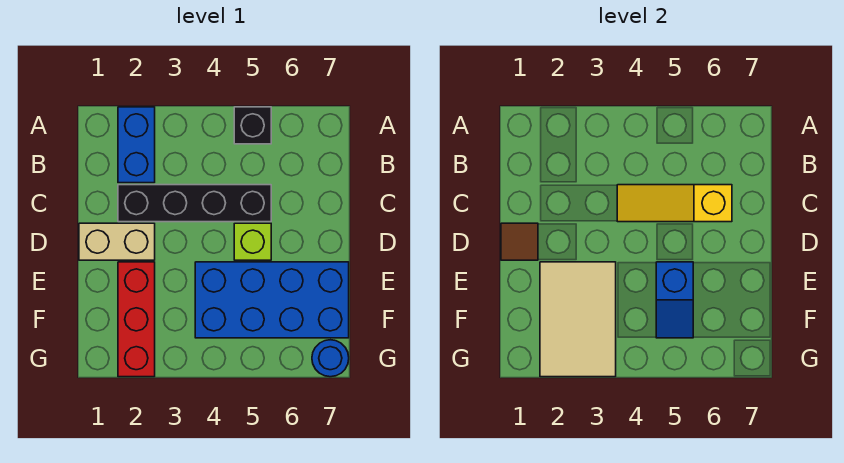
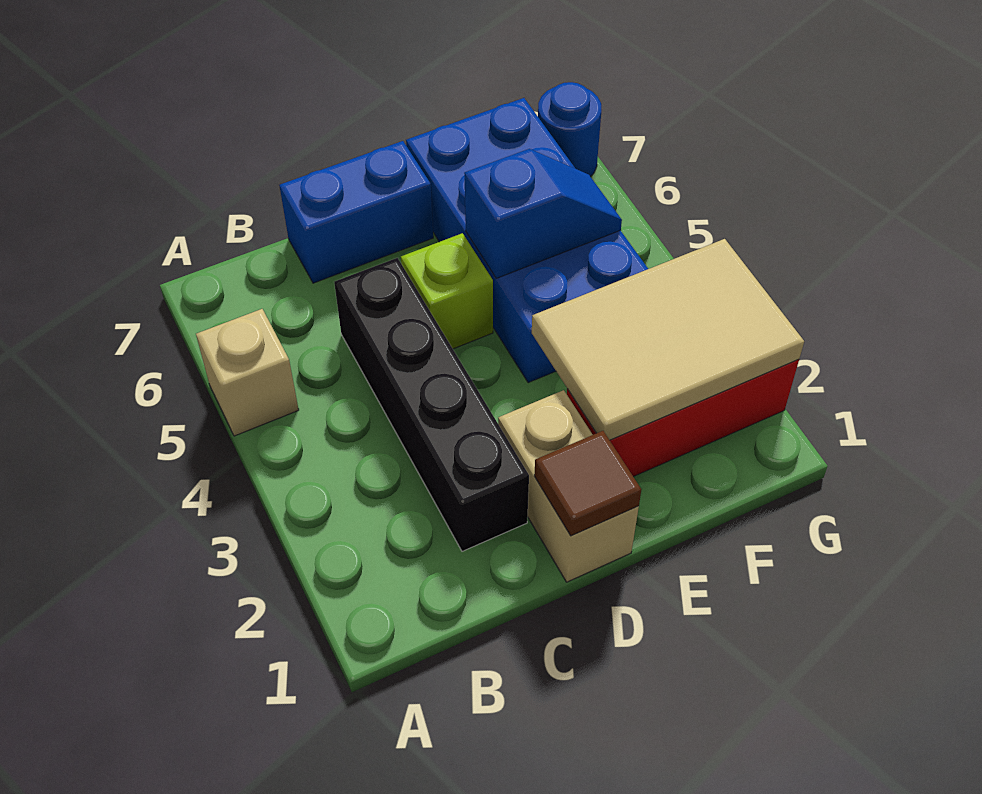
blue 1x2 brick [118,107,155,183] -> blue 1x2 brick moved to [279,141,433,283]
black 1x1 brick [234,107,271,144] -> tan 1x1 brick [196,309,299,436]
yellow 1x3 slope [617,185,732,222] -> none

